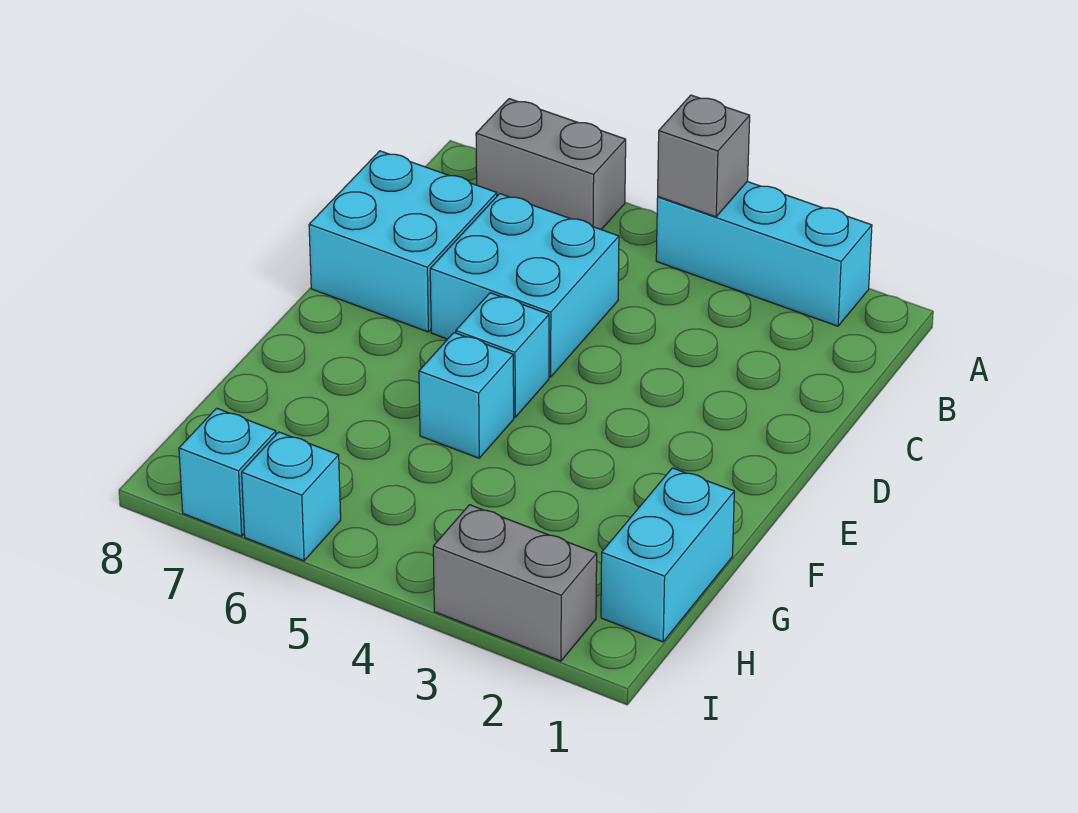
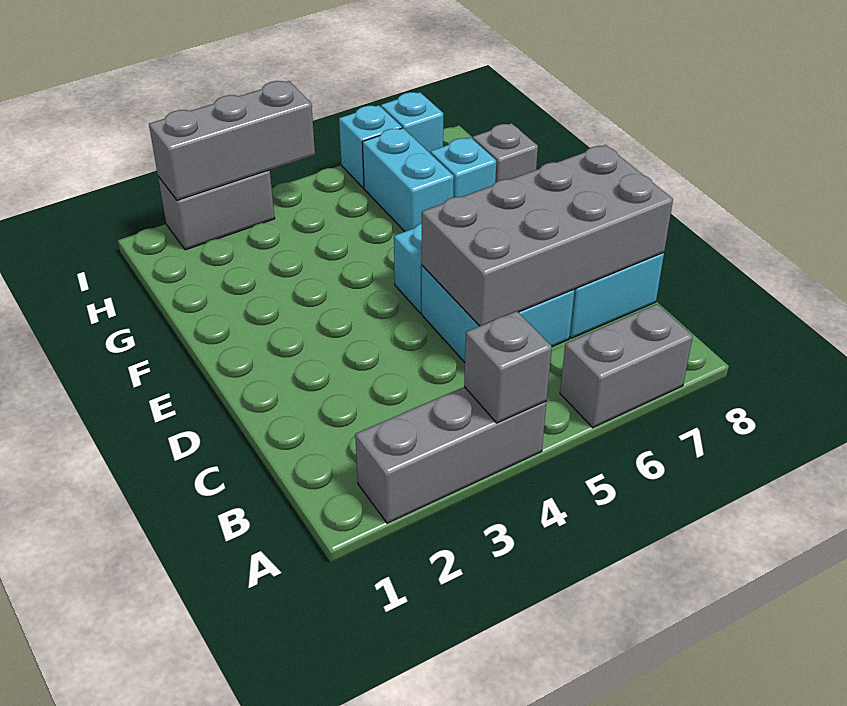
cyan 1x3 brick [656,182,872,326] -> grey 1x3 brick [355,387,547,523]
none -> grey 2x4 brick [422,145,673,326]
cyan 1x1 brick [419,333,514,458] -> cyan 1x1 brick moved to [430,137,496,198]
cyan 1x2 brick [601,468,734,642] -> cyan 1x2 brick moved to [362,128,454,231]
none -> grey 1x1 brick [473,123,538,182]
none -> grey 1x3 brick [149,81,315,200]

